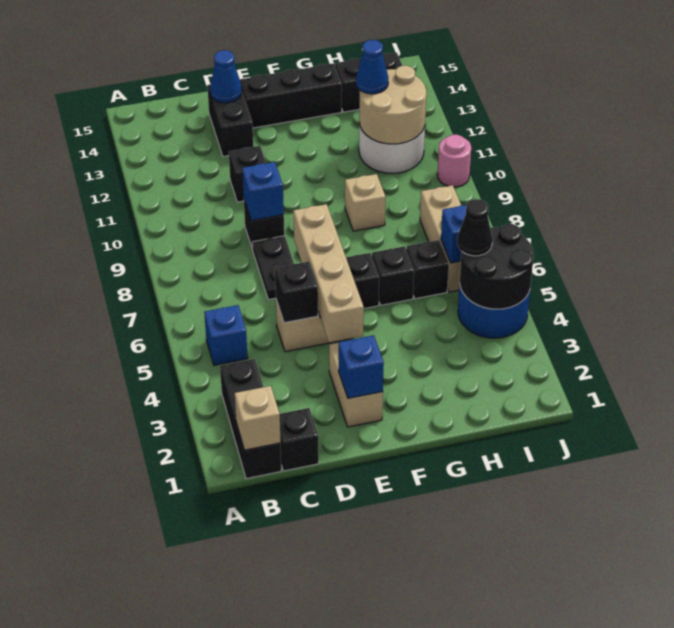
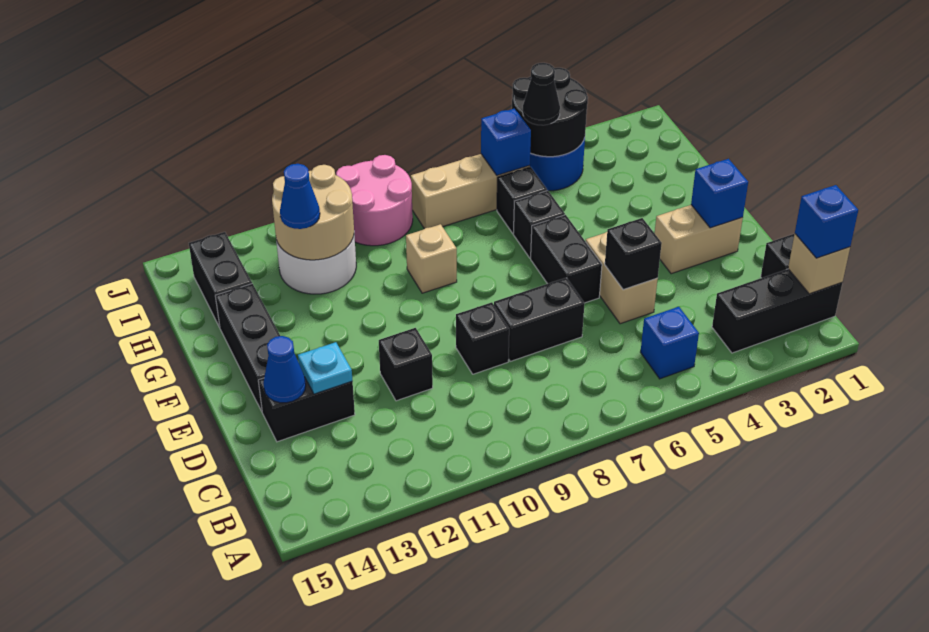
black 1x2 plate [252,236,294,300] -> black 1x2 brick [494,278,584,361]
blue 1x1 brick [242,162,284,221] -> blue 1x1 brick moved to [795,185,858,258]
none -> cyan 1x1 plate [298,342,352,394]
tan 1x4 brick [293,204,364,343] -> none
pink 1x1 round brick [437,135,471,187] -> pink 2x2 round brick [336,155,413,246]

